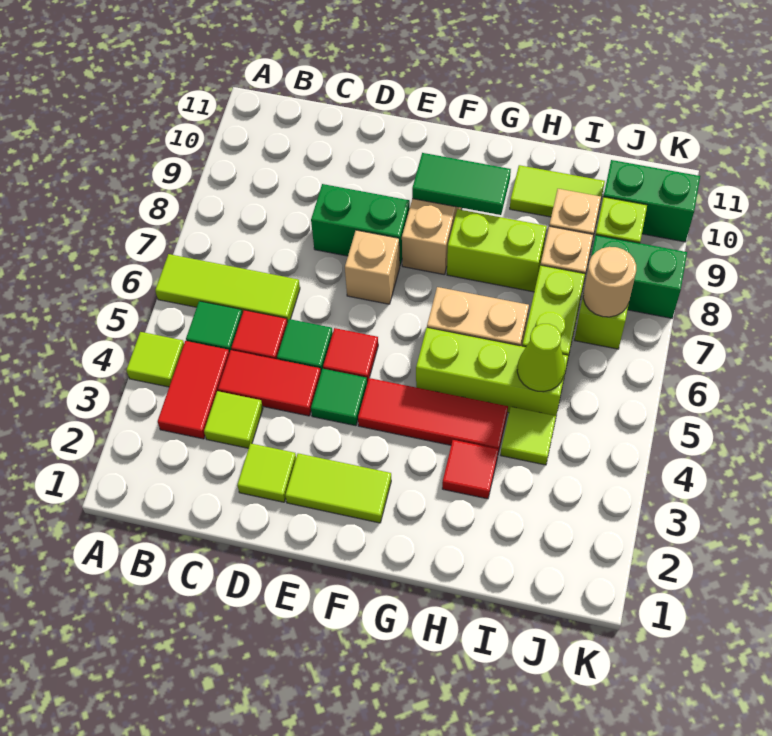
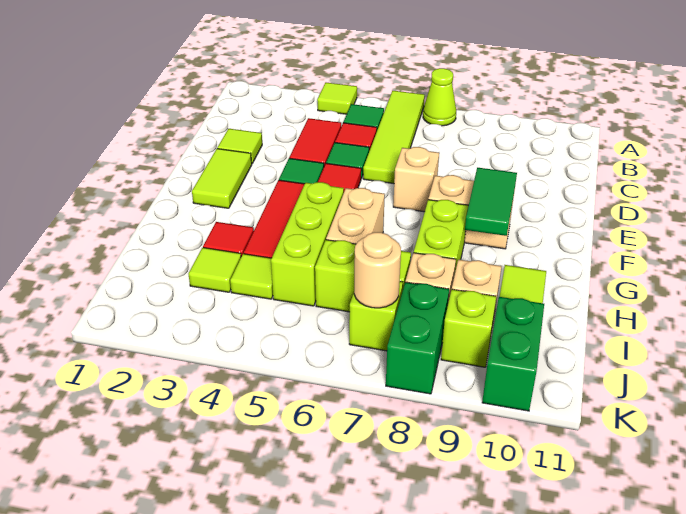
lime 1x3 tile [155,254,300,323] -> lime 1x4 tile [363,91,425,184]
red 1x2 tile [158,341,229,439] -> none
lime 1x1 tile [204,391,263,448] -> lime 1x1 tile moved to [189,248,241,292]
green 1x2 brick [311,184,410,265] -> none
lime 1x1 cone [517,324,565,392] -> lime 1x1 cone moved to [423,68,456,126]

